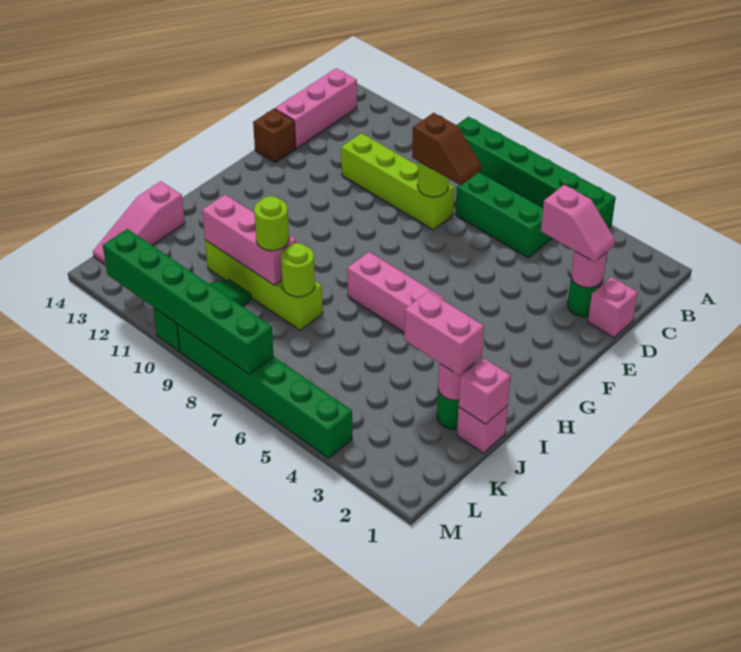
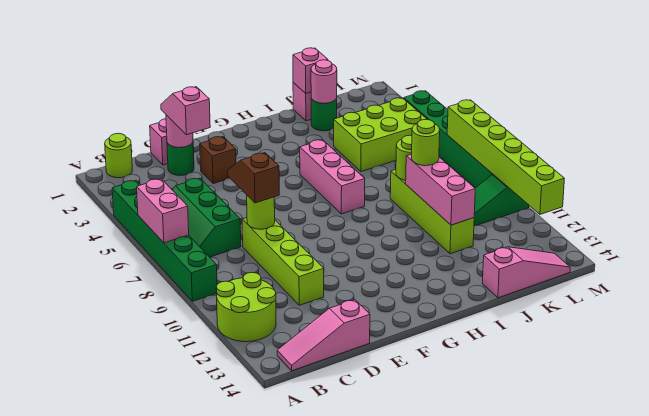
none -> lime 2x2 round brick [216,272,276,342]
none -> lime 1x1 round brick [105,133,132,178]
pink 1x3 brick [275,68,357,148] -> pink 1x3 slope [277,300,370,371]
brown 1x1 brick [253,109,296,162] -> brown 1x1 brick moved to [200,137,236,184]
pink 1x2 brick [404,291,484,375] -> pink 1x2 brick moved to [137,179,189,243]
none -> lime 2x3 brick [334,98,428,172]
green 1x6 brick [103,229,274,374] -> lime 1x6 brick [447,100,564,214]

